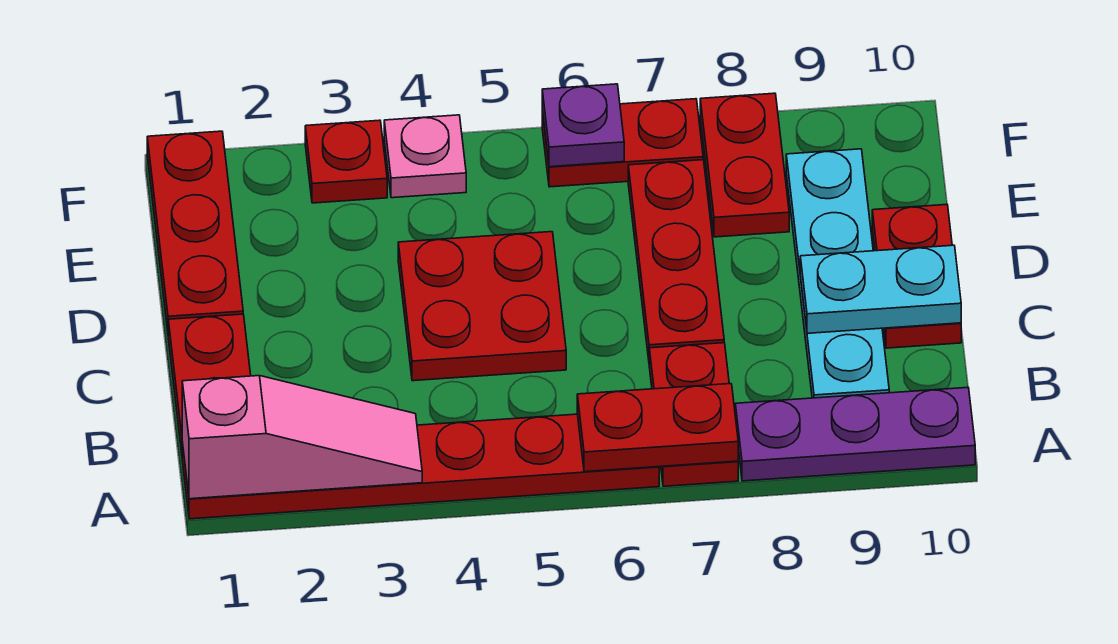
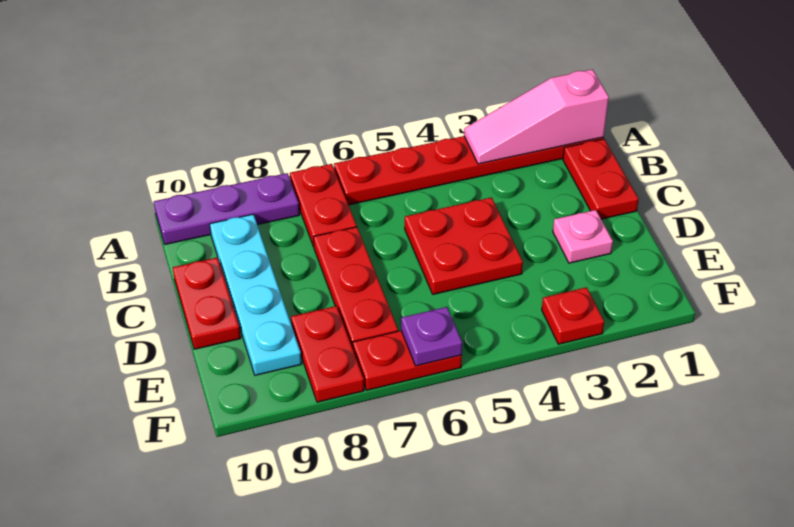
red 1x2 plate [577,384,738,472] -> none
cyan 1x2 plate [800,245,961,333] -> none
red 1x3 plate [147,131,243,331] -> none
pink 1x1 plate [384,115,466,198] -> pink 1x1 plate moved to [553,210,613,263]

